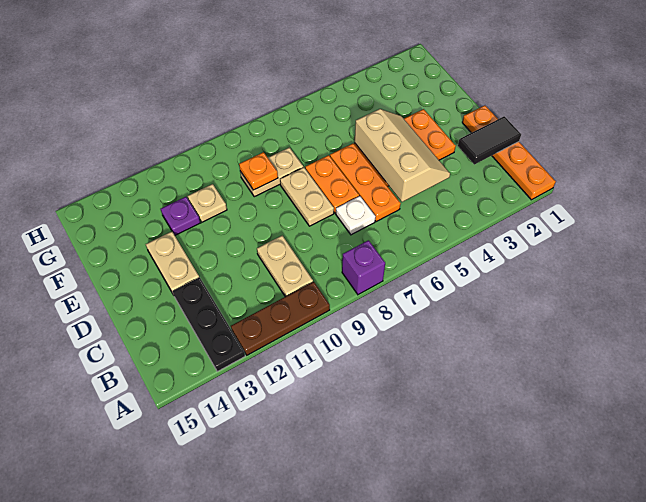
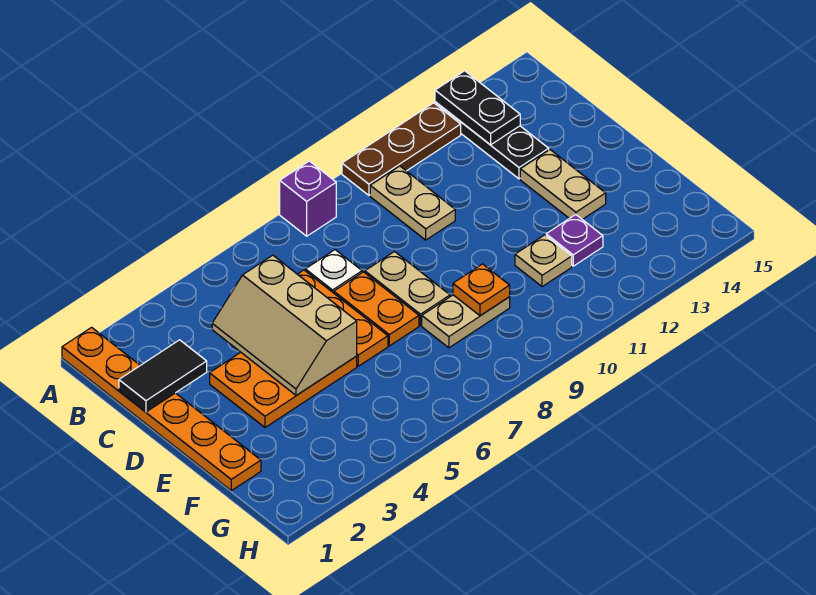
orange 1x4 plate [462,105,556,200] -> orange 1x6 plate [62,327,261,491]
none -> black 1x2 plate [435,71,520,145]

